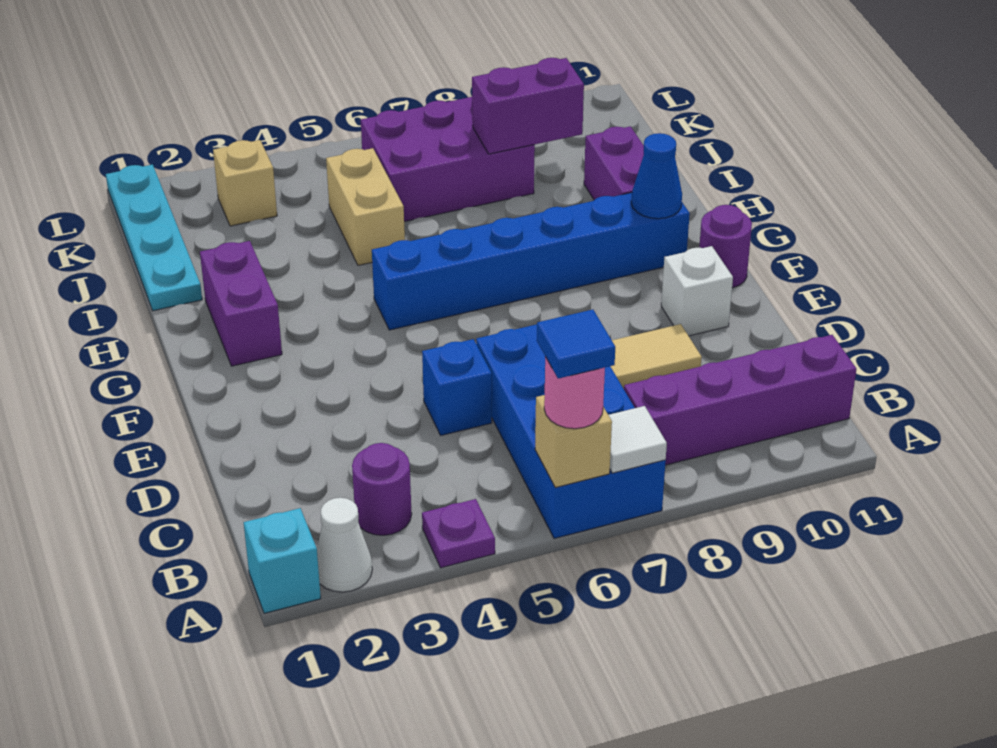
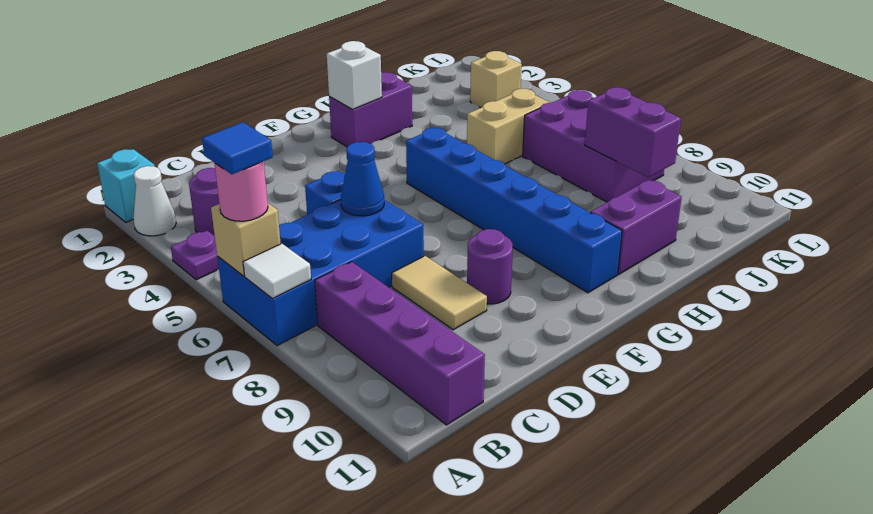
white 1x1 brick [661,246,733,336] -> white 1x1 brick moved to [327,41,382,109]
purple 1x1 round brick [699,205,752,288] -> purple 1x1 round brick moved to [467,229,513,304]
blue 1x1 cone [631,133,682,219] -> blue 1x1 cone moved to [341,142,384,216]
cyan 1x4 plate [106,164,202,311] -> none

